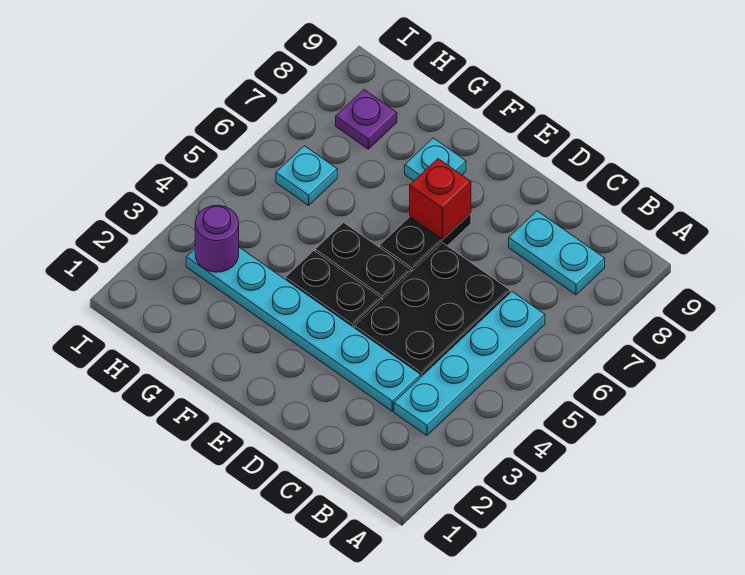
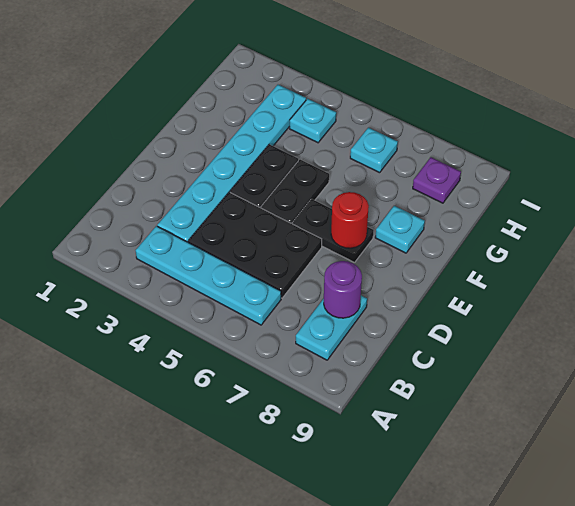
red 1x1 brick [410,159,471,240] -> red 1x1 round brick [331,192,369,248]
purple 1x1 round brick [195,205,239,272] -> purple 1x1 round brick moved to [324,261,362,318]
none -> cyan 1x1 plate [290,99,336,143]

